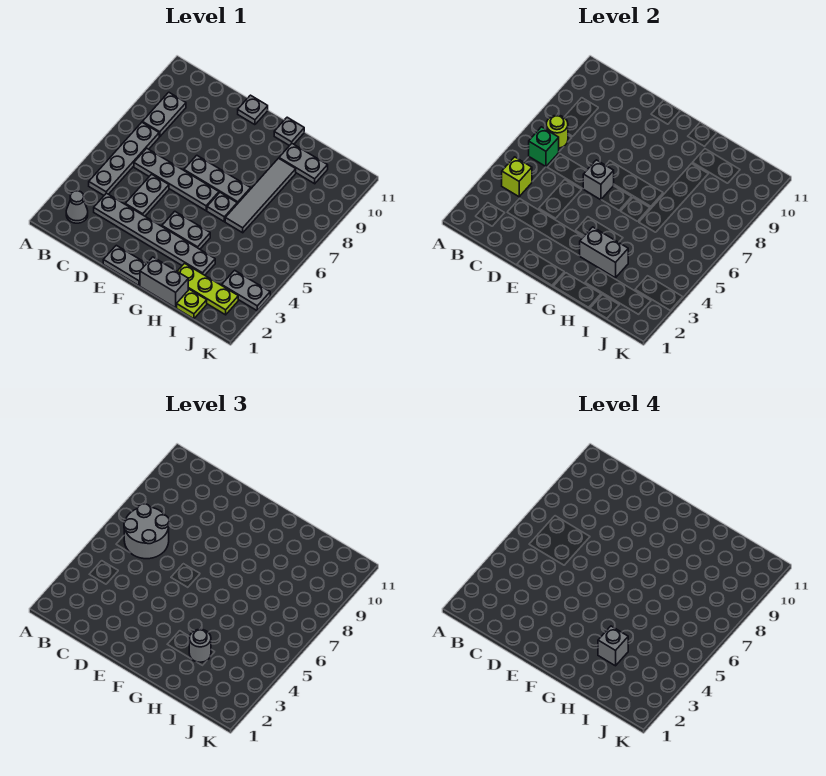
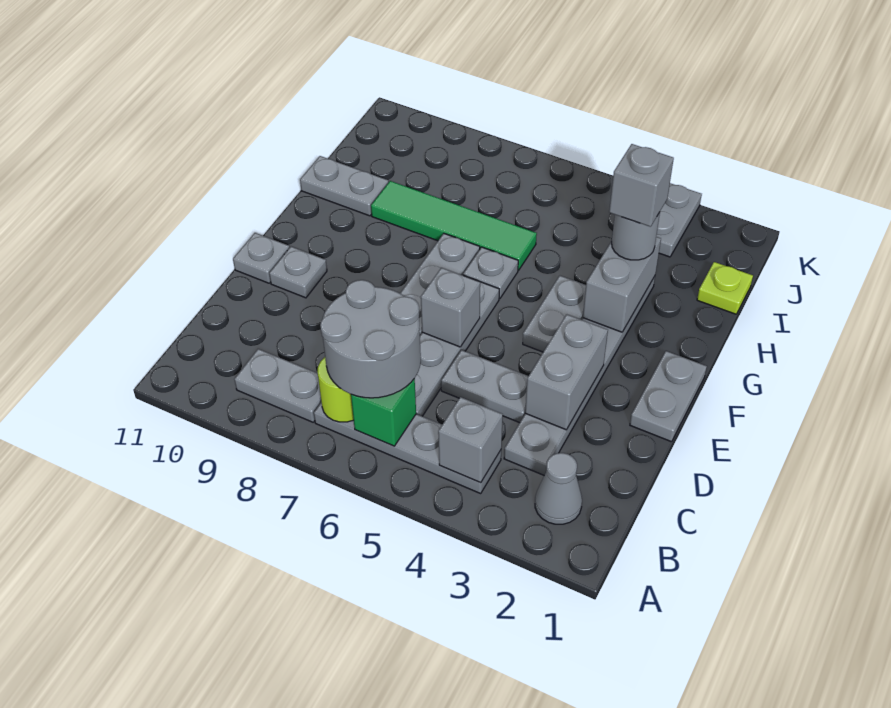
lime 1x1 brick [502,157,532,197] -> grey 1x1 brick [438,397,503,483]
grey 1x2 brick [140,257,188,308] -> grey 1x2 brick moved to [525,314,608,430]
grey 1x1 plate [274,117,304,146] -> grey 1x1 plate moved to [269,247,327,298]
lime 1x3 plate [177,263,238,315] -> none
grey 1x4 tile [225,158,296,233] -> green 1x4 tile [371,181,537,270]
grey 1x2 plate [279,144,328,184] -> grey 1x2 plate turned to [300,156,389,216]

